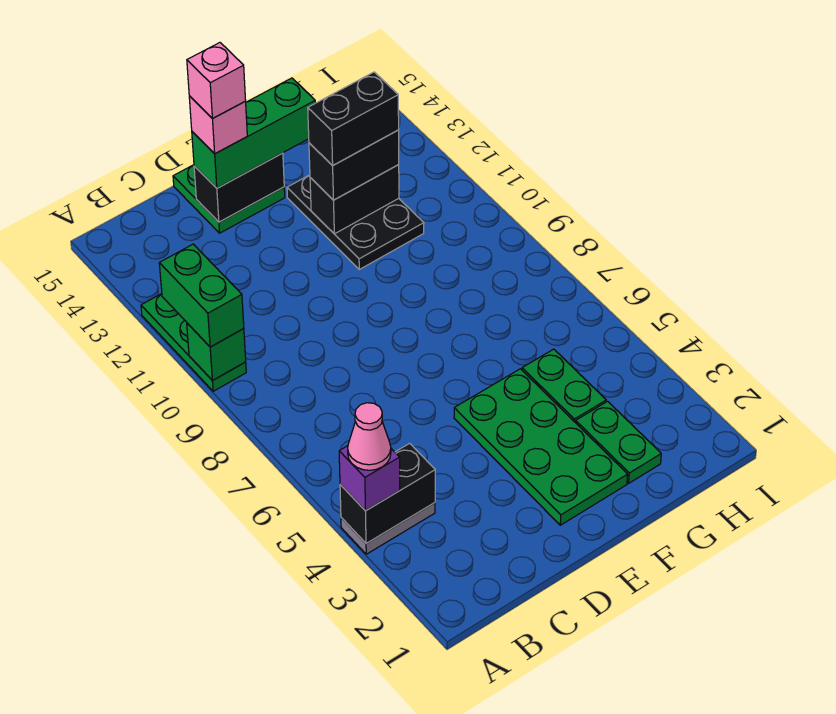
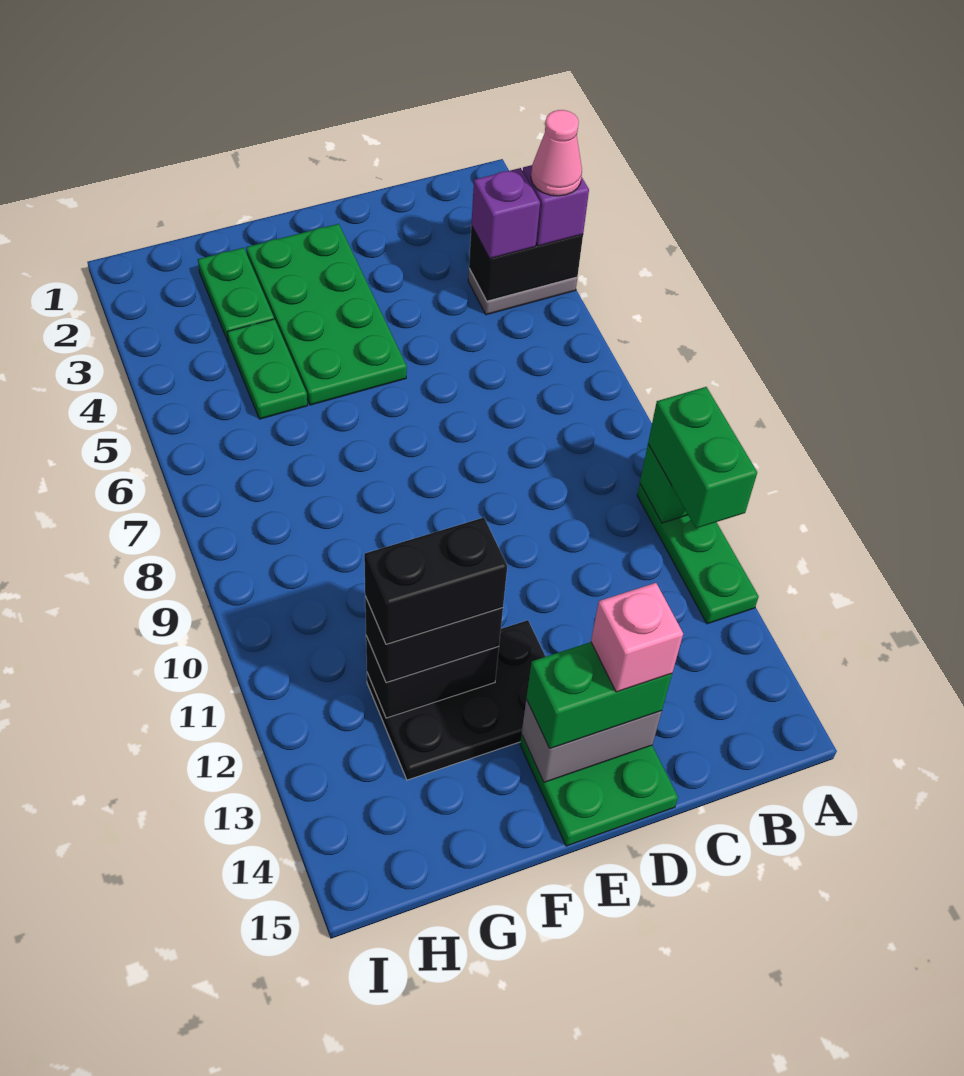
none -> purple 1x1 brick [471,168,540,259]
black 1x2 brick [194,153,284,222] -> grey 1x2 brick [522,700,662,782]
green 1x3 brick [192,78,315,188] -> green 1x2 brick [526,642,672,749]
pink 1x1 brick [187,43,246,119] -> none
black 2x3 plate [287,175,424,269] -> black 2x3 plate turned to [367,620,546,780]

